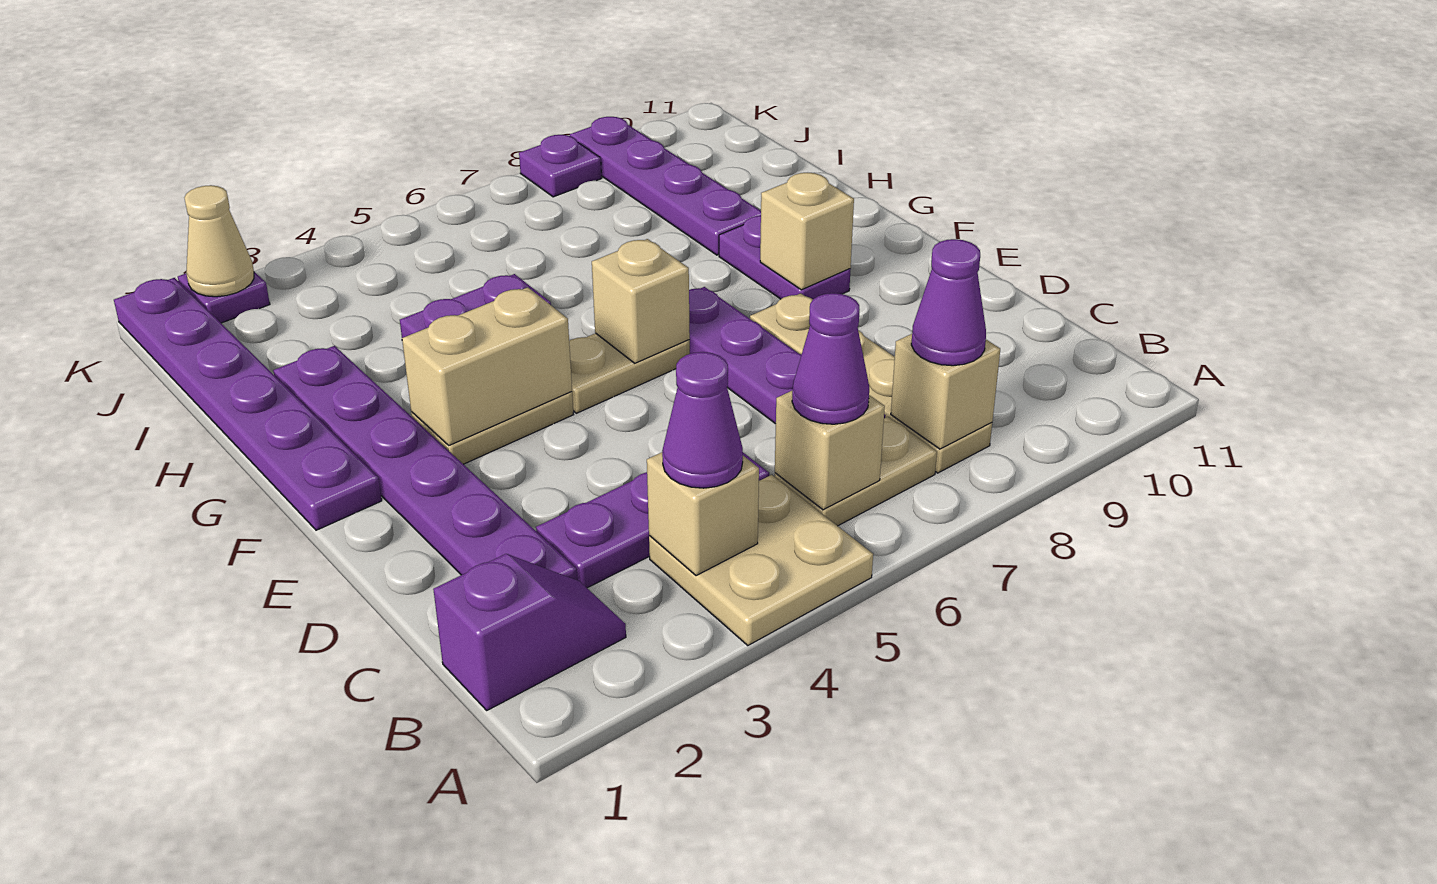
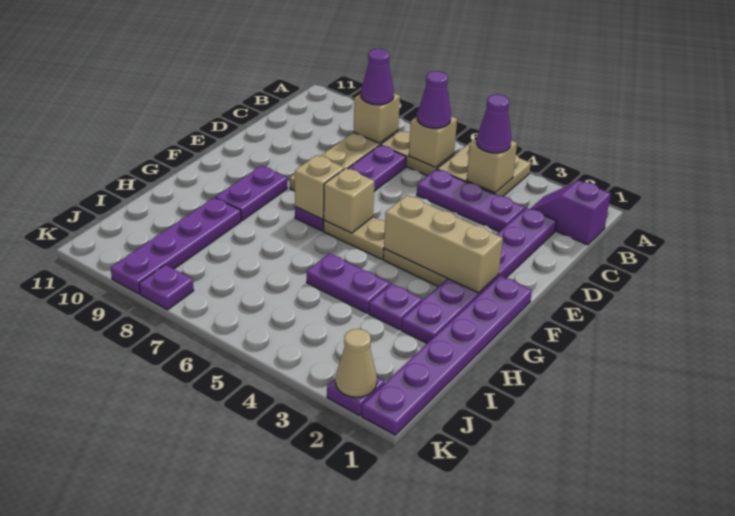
tan 1x2 brick [402,287,572,445] -> tan 1x3 brick [384,195,503,293]
tan 1x1 brick [760,173,854,290] -> tan 1x1 brick moved to [295,155,345,219]
none -> purple 1x1 plate [369,284,422,330]

